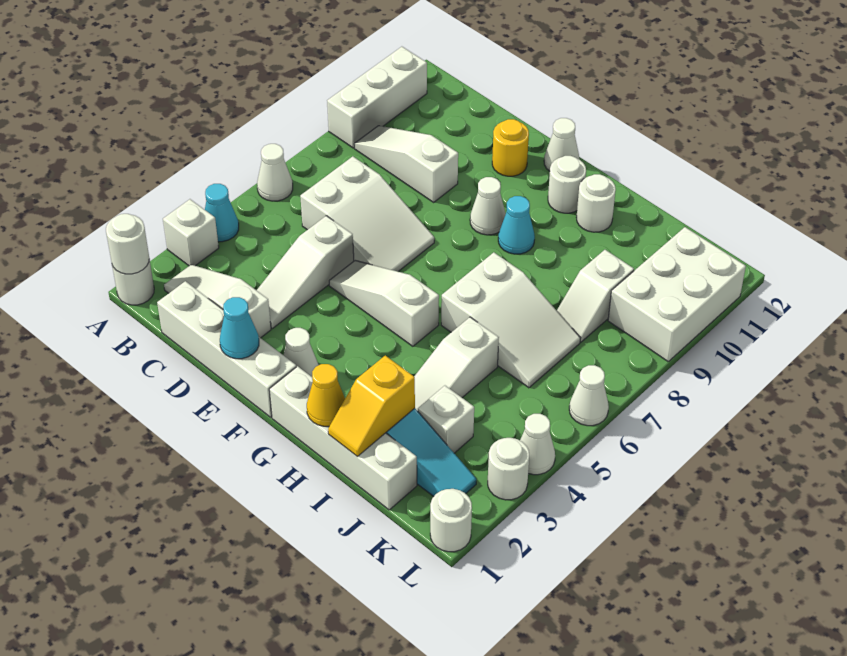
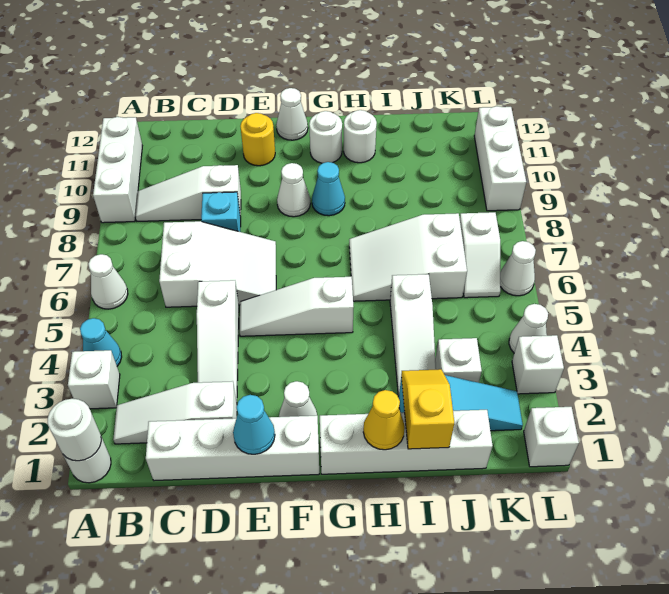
none -> cyan 1x1 brick [201,192,241,232]
white 2x3 slope [441,252,580,388] -> white 2x3 slope turned to [349,213,467,301]
yellow 1x2 slope [328,356,415,456] -> yellow 1x2 slope turned to [401,369,454,449]
white 1x2 slope [557,250,634,342] -> white 1x2 slope moved to [460,212,500,298]
white 2x3 brick [608,227,746,361] -> white 1x3 brick [474,106,526,211]
white 1x1 round brick [430,489,472,552] -> white 1x1 brick [524,407,579,467]
white 1x1 round brick [488,438,529,500] -> white 1x1 brick [512,335,564,394]

